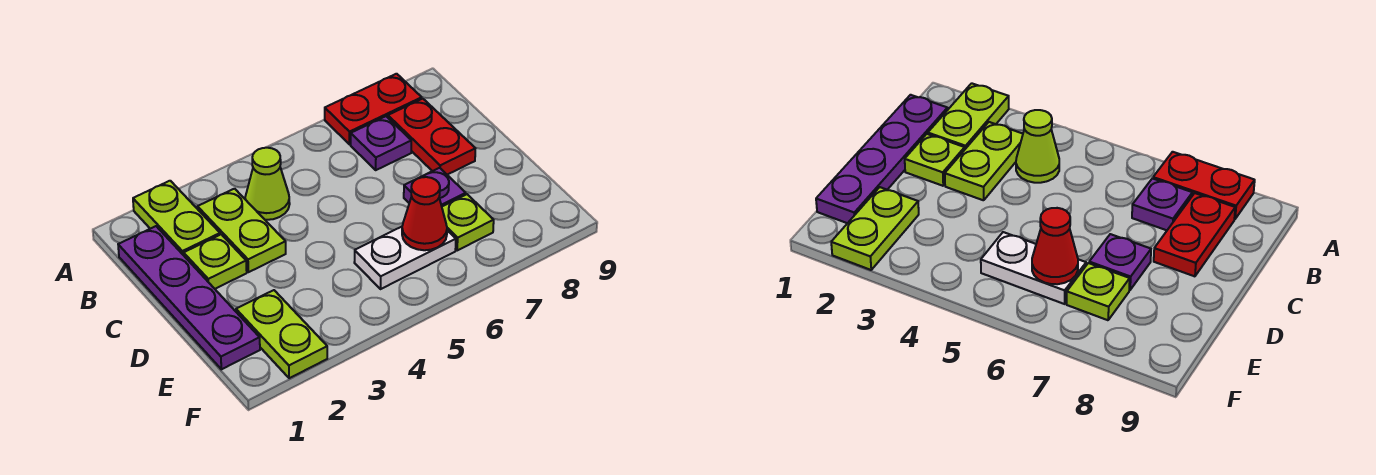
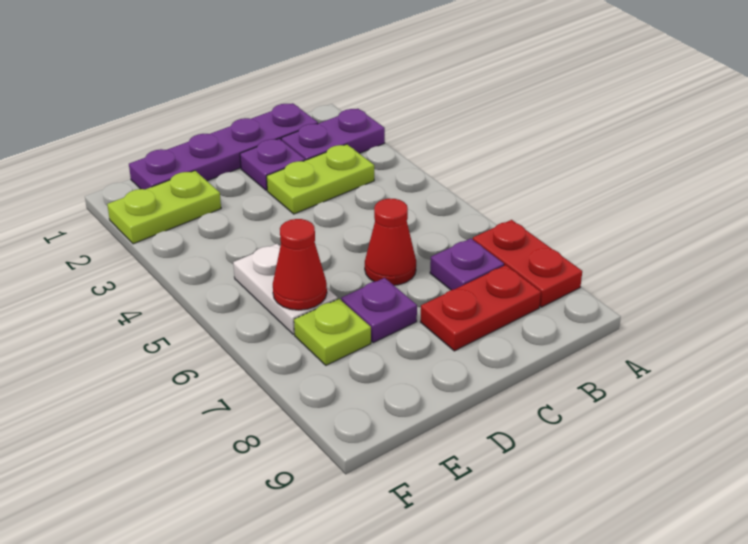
lime 1x2 plate [133,181,220,255] -> purple 1x2 plate [281,109,385,160]
lime 1x1 cone [245,148,290,220] -> none
lime 1x1 plate [184,234,247,289] -> purple 1x1 plate [240,139,305,191]
none -> red 1x1 cone [365,198,416,285]

